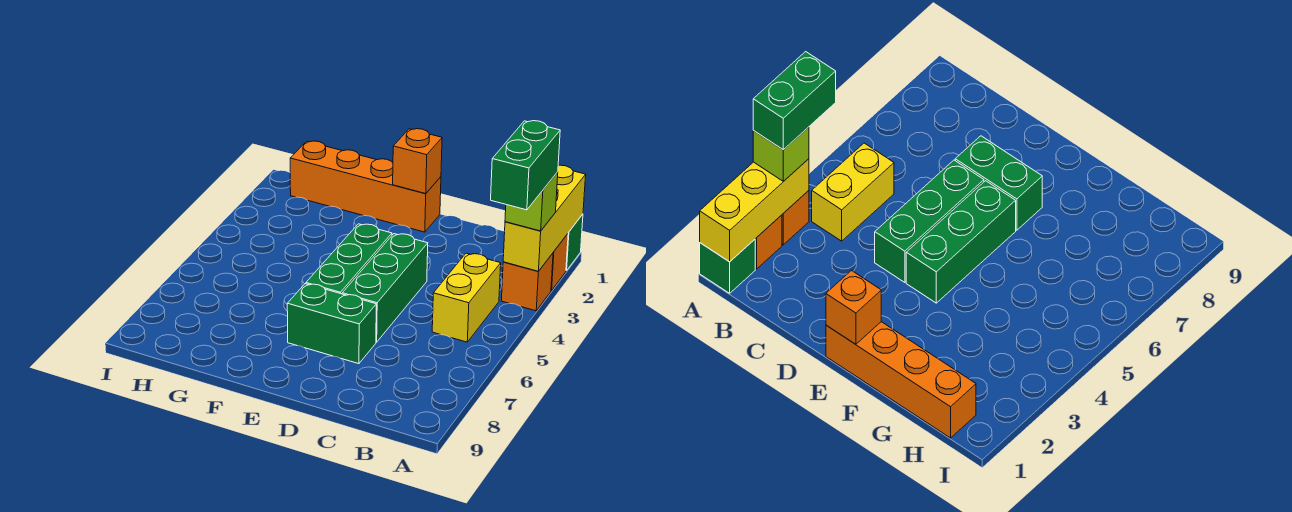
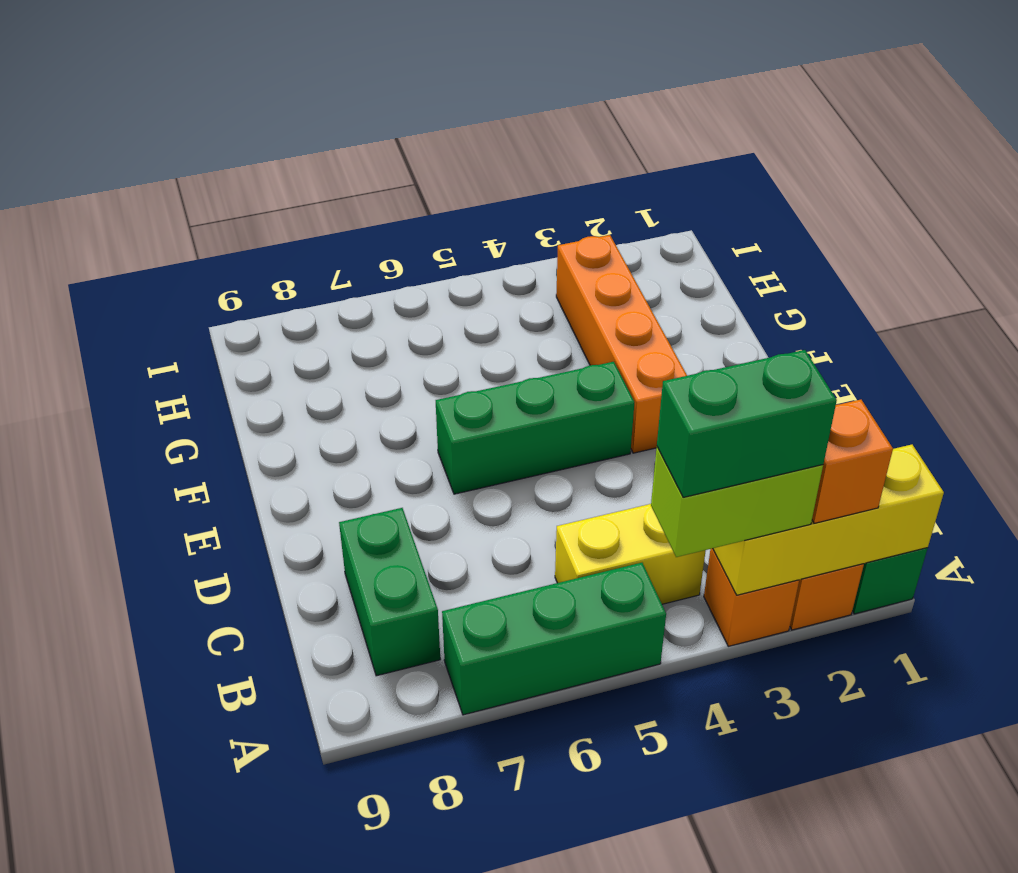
lime 1x1 brick [505,172,558,231] -> lime 1x2 brick [651,447,823,557]
green 1x3 brick [342,234,428,342] -> green 1x3 brick moved to [442,563,666,715]
green 1x2 brick [287,284,376,364] -> green 1x2 brick moved to [339,508,440,676]
orange 1x4 brick [290,141,441,232] -> orange 1x4 brick moved to [556,235,687,453]
orange 1x1 brick [393,129,442,194] -> orange 1x1 brick moved to [812,400,893,523]

